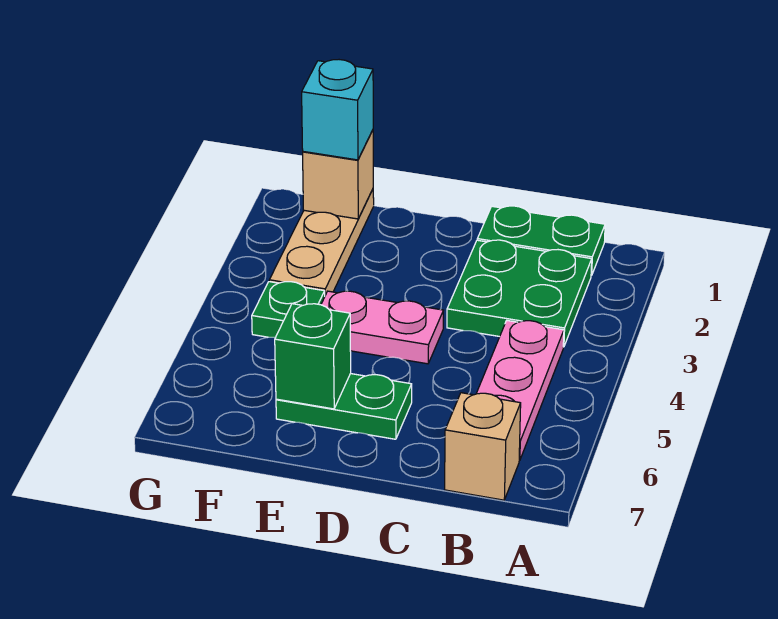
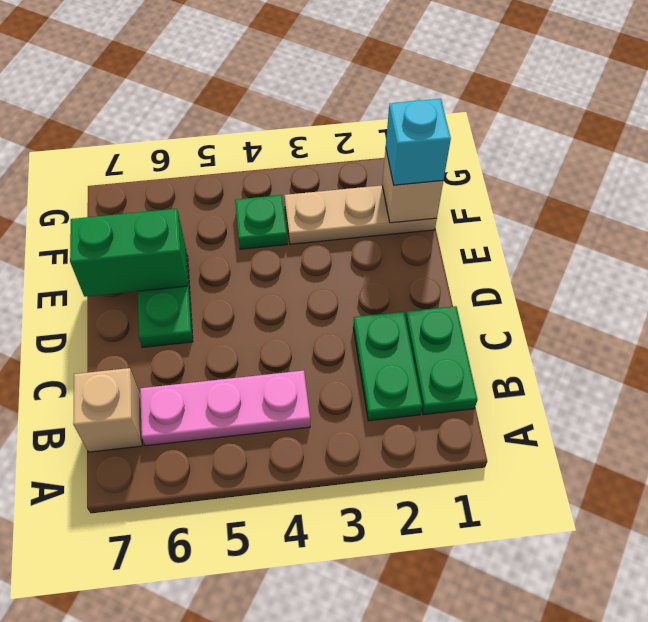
green 2x2 plate [447,240,592,347] -> green 1x2 plate [353,312,422,421]
pink 1x2 plate [321,291,443,364] -> none
green 1x1 brick [275,304,351,409] -> green 1x2 brick [70,209,188,297]

